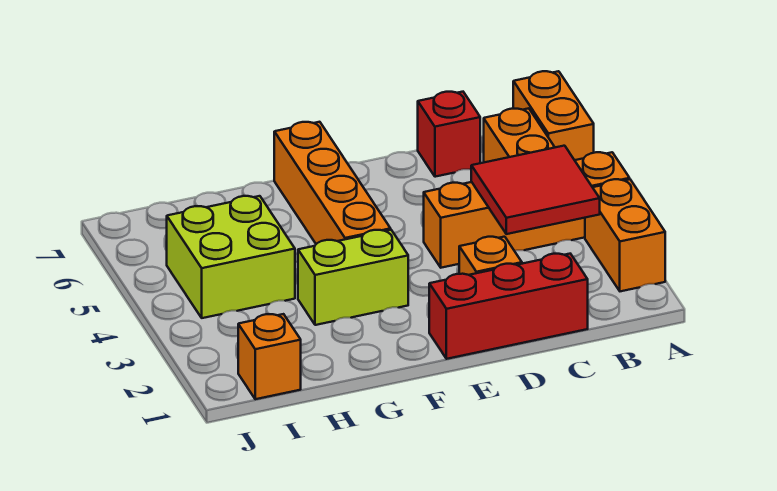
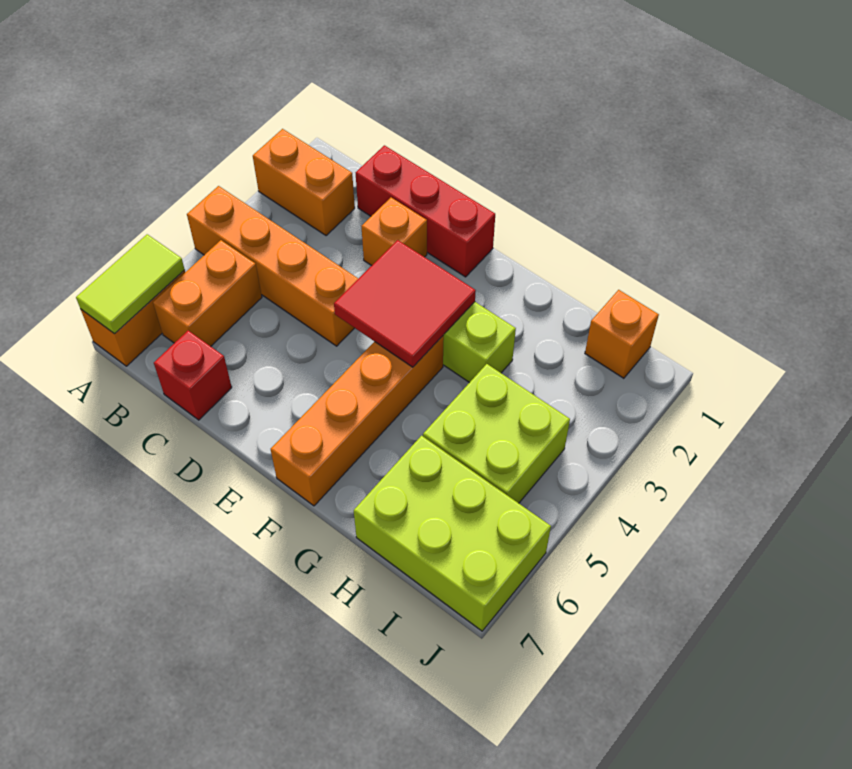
orange 1x2 brick [585,179,665,291] -> orange 1x2 brick turned to [253,129,355,236]
none -> lime 1x2 tile [76,234,185,334]
red 2x2 tile [471,146,600,234] -> red 2x2 tile moved to [334,240,476,367]
none -> lime 2x3 brick [354,436,551,631]

